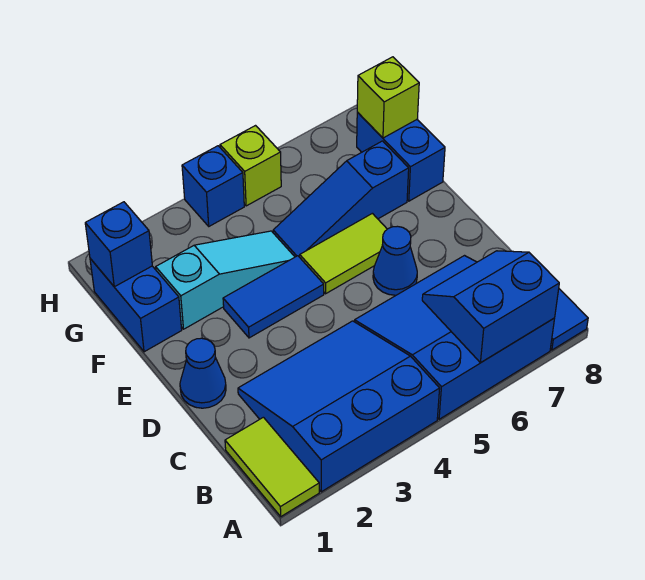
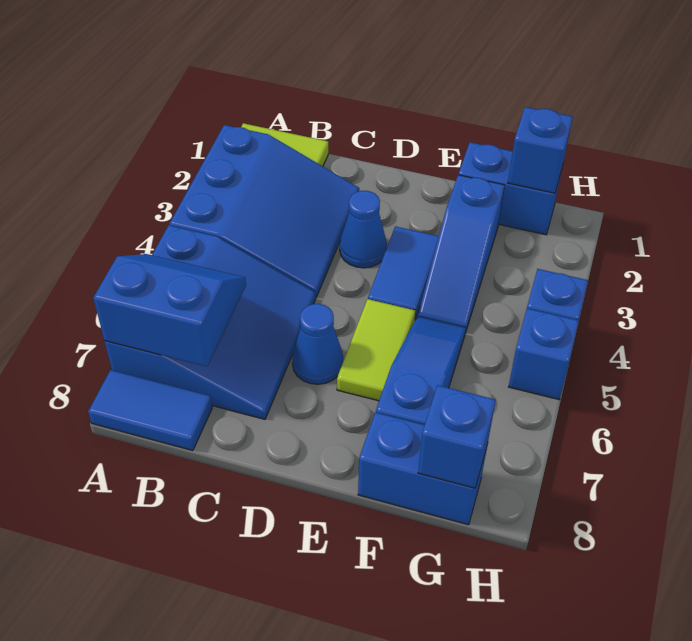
blue 2x2 slope [422,251,559,363] -> blue 2x2 slope turned to [93,254,246,367]
blue 1x1 cone [180,338,226,408] -> blue 1x1 cone moved to [340,191,387,268]
cyan 1x3 slope [156,231,295,329] -> blue 1x3 slope [418,175,505,333]
lime 1x1 brick [357,57,419,138] -> blue 1x1 brick [418,385,496,488]
lime 1x1 brick [220,126,281,206] -> blue 1x1 brick [509,308,579,399]

